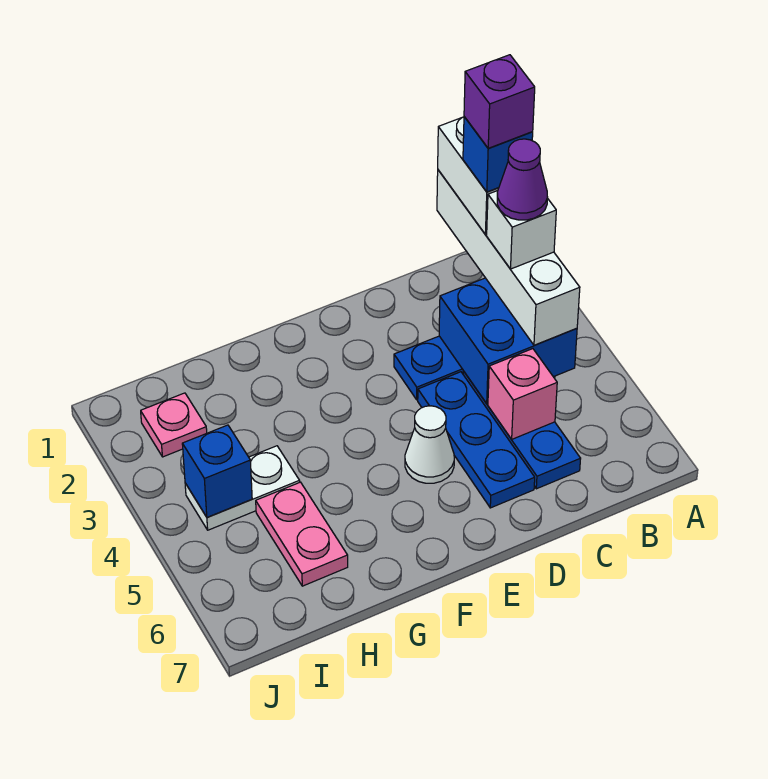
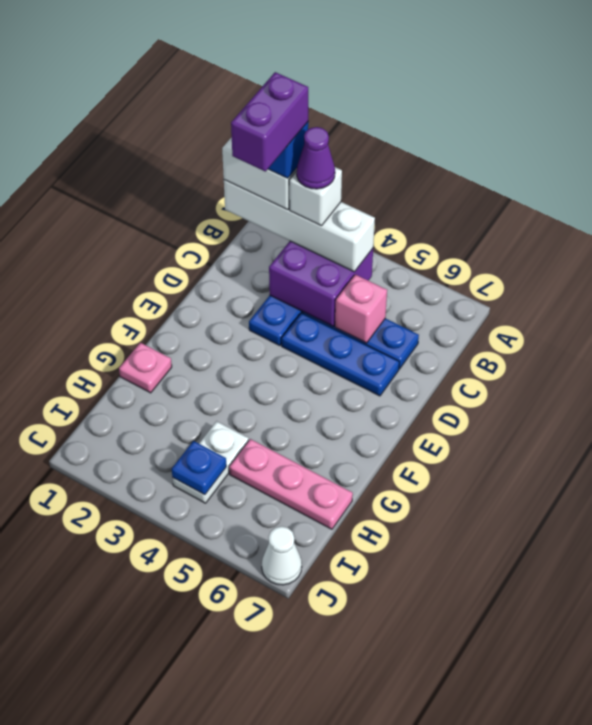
purple 1x1 brick [464,55,535,148] -> purple 1x2 brick [231,72,308,172]
blue 2x2 brick [439,278,577,404] -> purple 2x2 brick [269,241,373,326]
white 1x1 cone [405,406,454,483] -> white 1x1 cone moved to [262,526,302,585]
pink 1x2 plate [256,482,348,586] -> pink 1x3 plate [229,439,353,529]
pink 1x1 plate [141,393,207,457] -> pink 1x1 plate moved to [119,343,172,393]
blue 1x1 brick [182,425,252,517] -> blue 1x1 plate [172,441,226,495]

